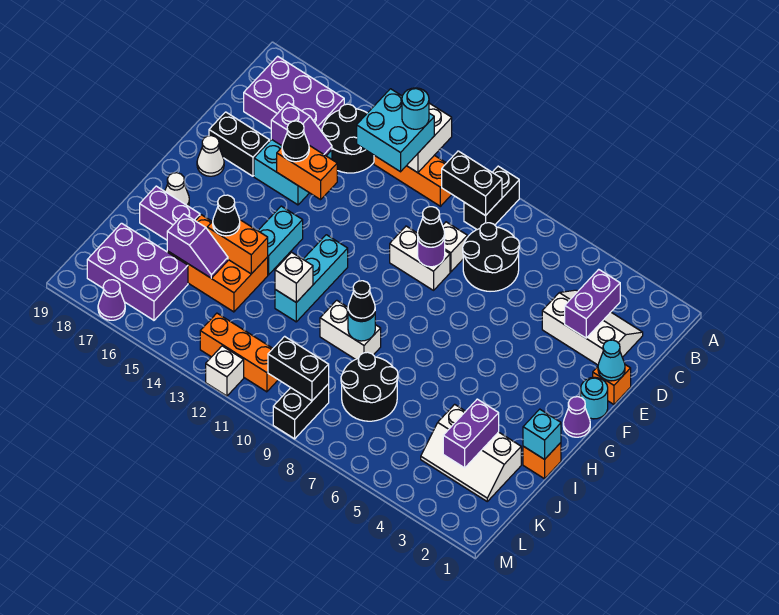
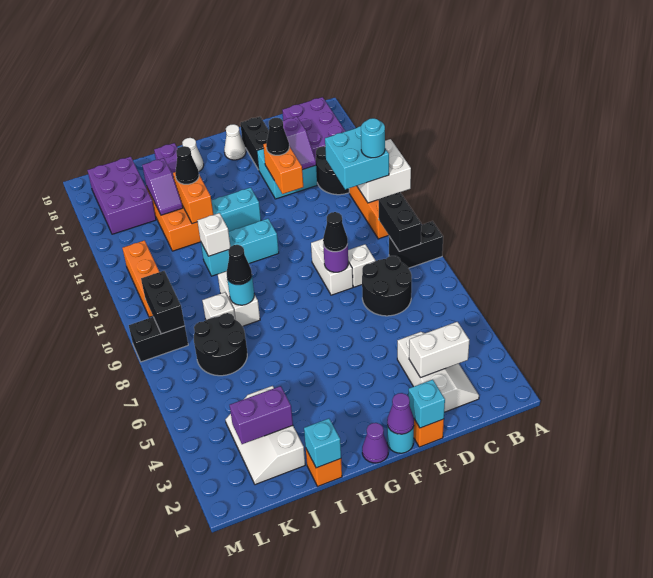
purple 1x2 brick [565,269,620,338] -> white 1x2 brick [409,322,469,378]
cyan 1x1 cone [598,340,625,381] -> cyan 1x1 brick [408,380,445,428]
white 1x1 brick [206,346,244,396] -> white 1x1 brick moved to [202,292,235,320]
purple 1x1 cone [98,280,125,320] -> purple 1x1 cone moved to [387,393,414,434]

